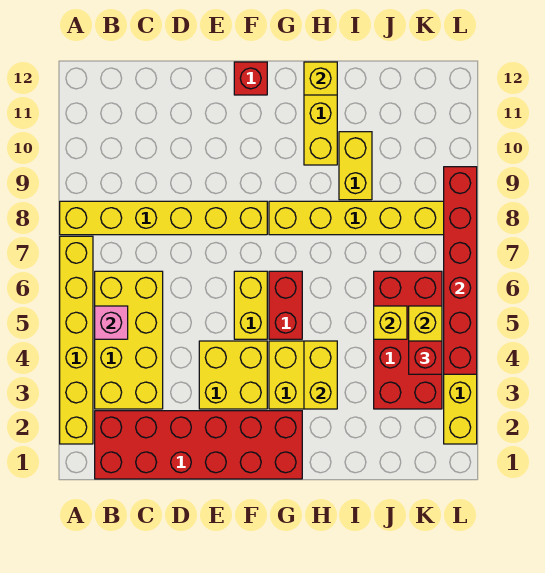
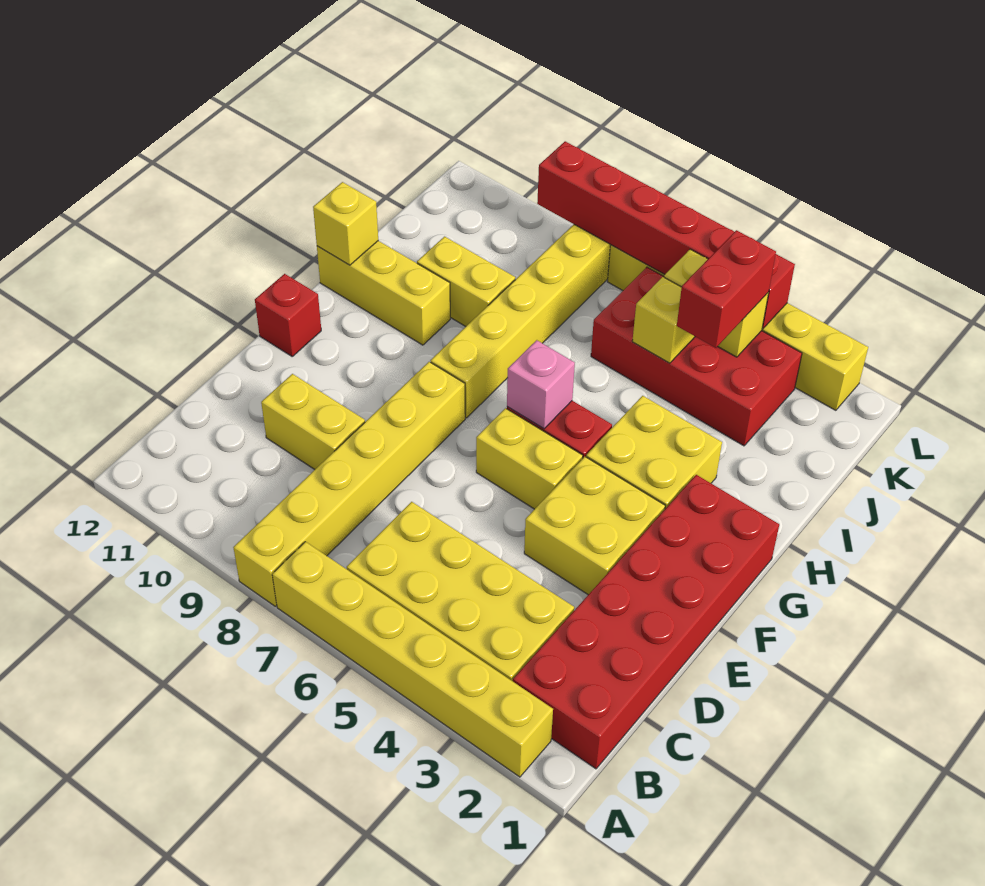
pink 1x1 brick [95,306,128,339] -> pink 1x1 brick moved to [507,340,575,429]
yellow 1x2 brick [304,341,337,409] -> yellow 1x2 brick moved to [261,374,365,469]
red 1x1 brick [409,341,442,374] -> red 1x2 brick [677,230,776,348]

